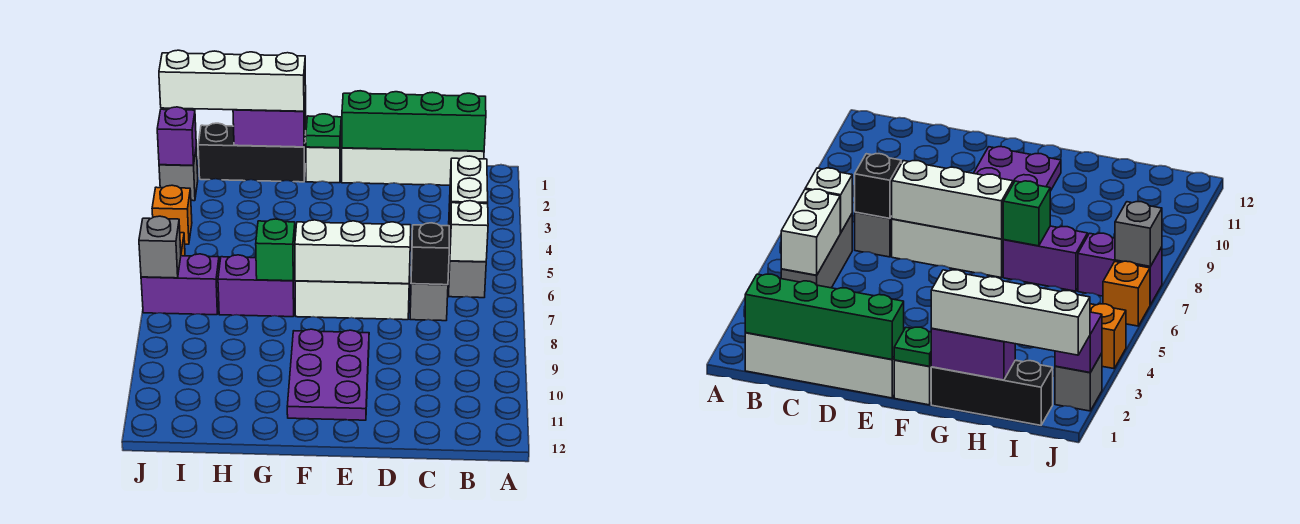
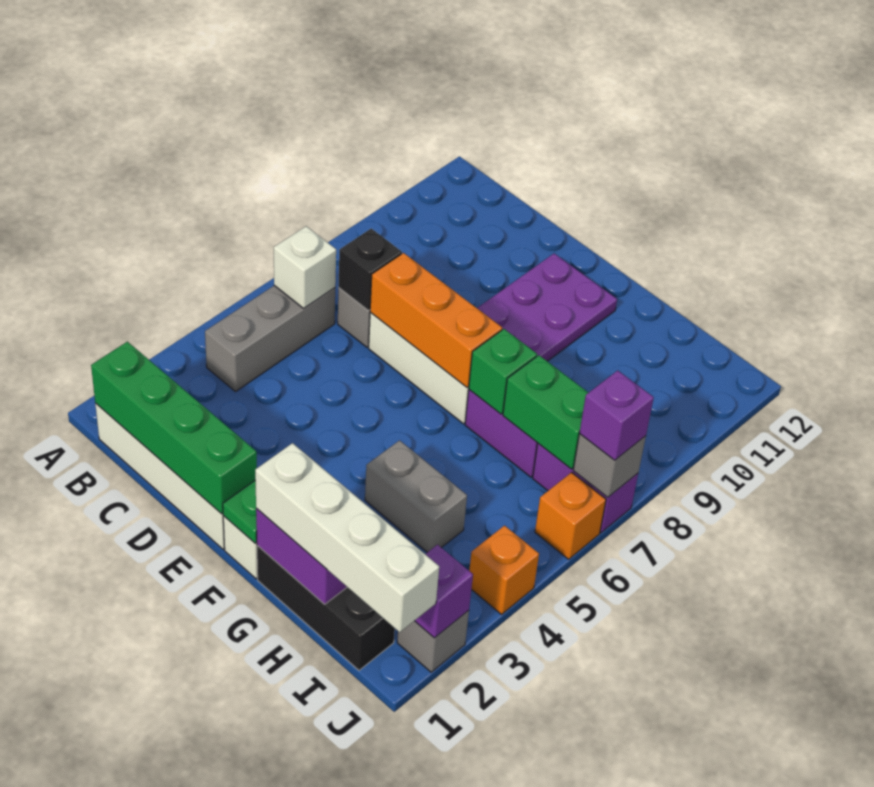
white 1x2 brick [450,156,488,223] -> none
white 1x3 brick [295,220,411,284] -> orange 1x3 brick [370,253,502,388]
none -> grey 1x2 brick [365,440,467,552]
none -> green 1x2 brick [503,355,588,469]
none -> purple 1x1 brick [579,370,654,460]

